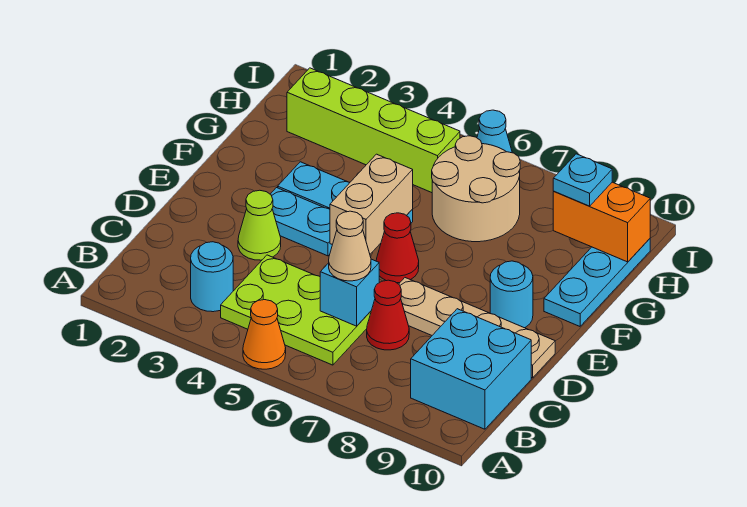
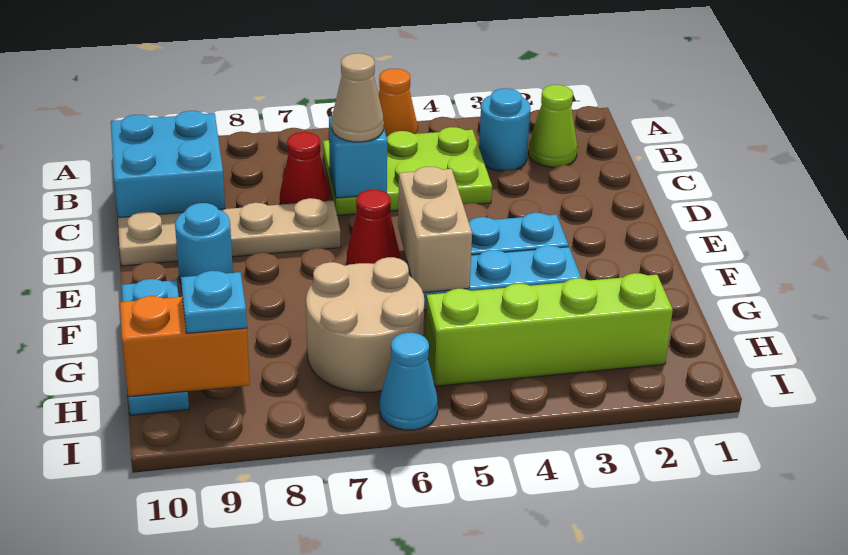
lime 1x1 cone [238,190,281,260] -> lime 1x1 cone moved to [529,85,578,167]

